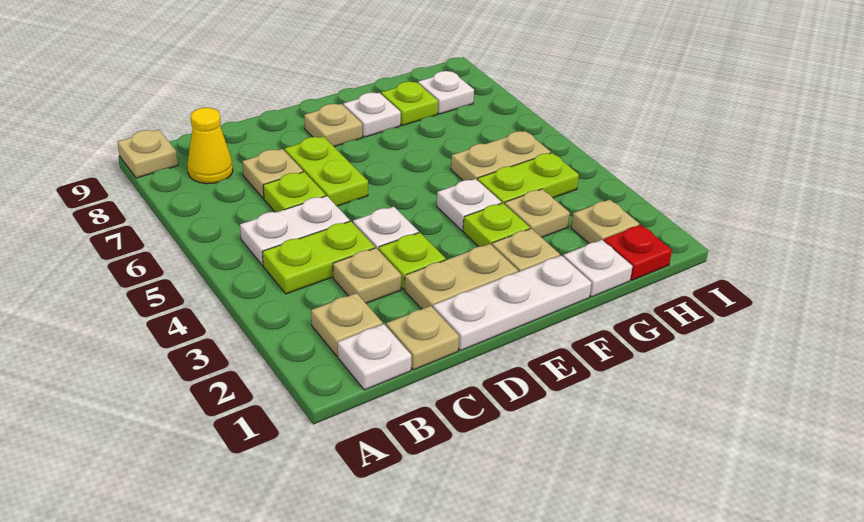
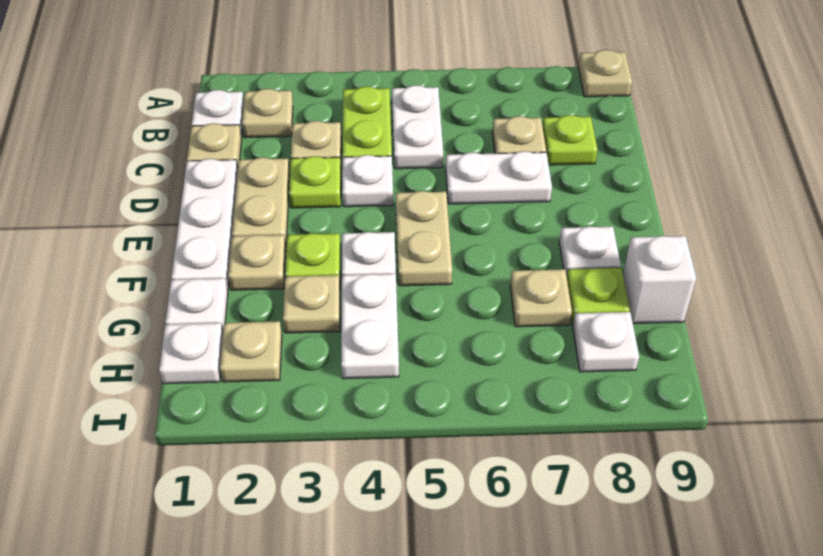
yellow 1x1 cone [187,108,233,184] -> none
lime 1x1 plate [263,172,326,212] -> lime 1x1 plate moved to [542,115,598,165]
lime 1x2 plate [285,136,368,206] -> white 1x2 plate [446,151,552,204]
tan 1x1 plate [304,104,362,147] -> tan 1x1 plate moved to [510,269,572,327]
lime 1x2 plate [477,153,579,204] -> white 1x2 plate [341,274,399,379]
tan 1x2 plate [451,131,551,181] -> tan 1x2 plate moved to [396,191,452,286]
none -> white 1x1 brick [623,236,696,324]
red 1x1 plate [604,225,672,280] -> white 1x1 plate [159,323,223,384]

